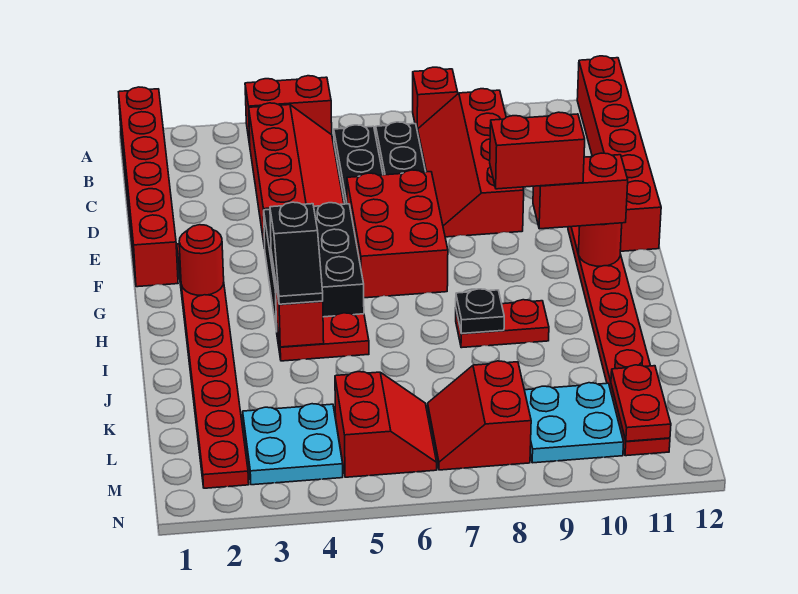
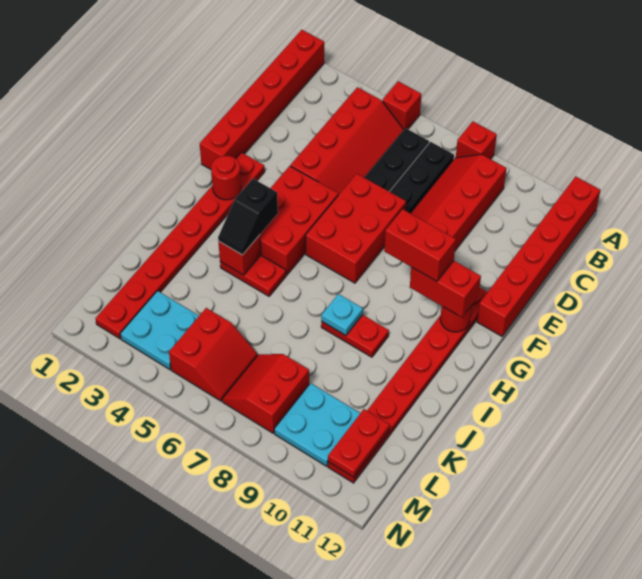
red 1x2 brick [245,76,332,145] -> red 1x1 brick [382,81,421,129]
black 2x3 brick [264,203,364,332] -> red 2x3 brick [260,166,338,275]
black 1x1 plate [456,289,504,334] -> cyan 1x1 plate [321,294,363,335]

